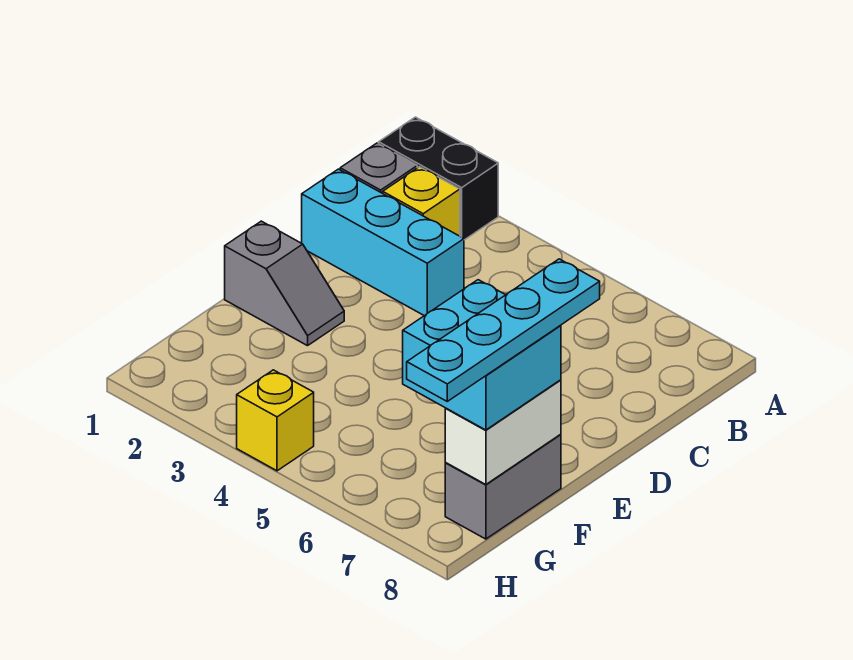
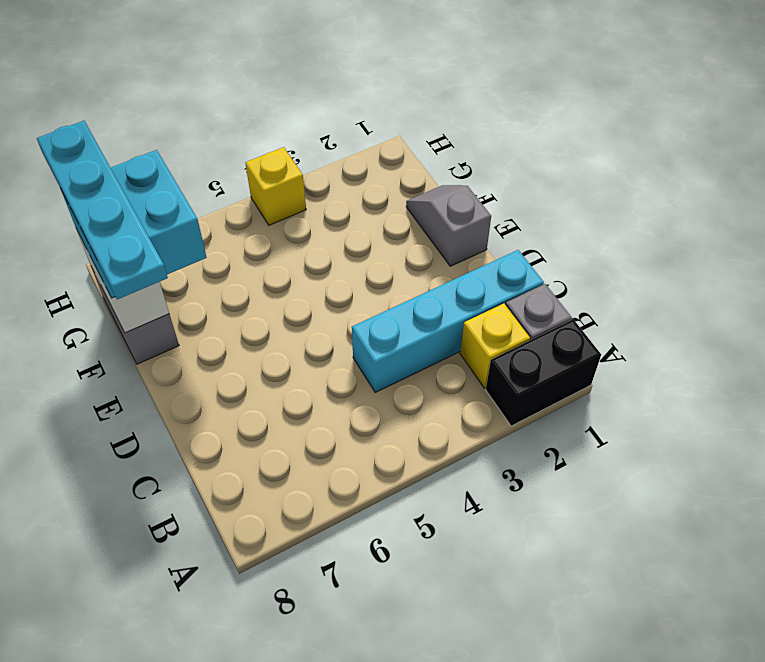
cyan 1x3 brick [302,169,464,316] -> cyan 1x4 brick [352,250,544,392]
grey 1x2 slope [225,221,344,346] -> grey 1x2 slope turned to [406,185,491,266]

